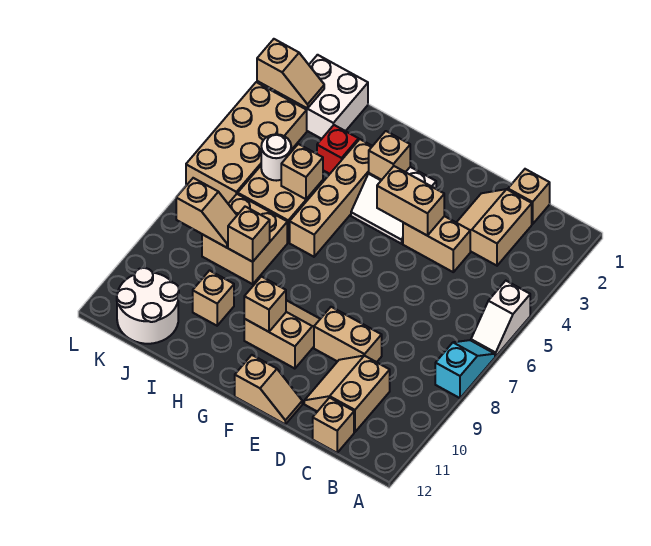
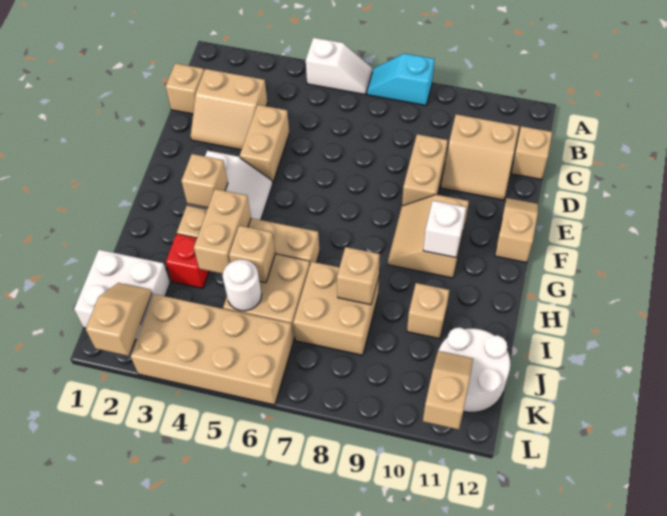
tan 1x2 brick [377,166,444,236] -> tan 1x2 brick moved to [194,189,251,274]
tan 1x1 brick [244,277,286,332] -> white 1x1 brick [423,201,466,258]
tan 1x2 slope [176,178,237,248] -> tan 1x2 slope moved to [423,351,473,429]

